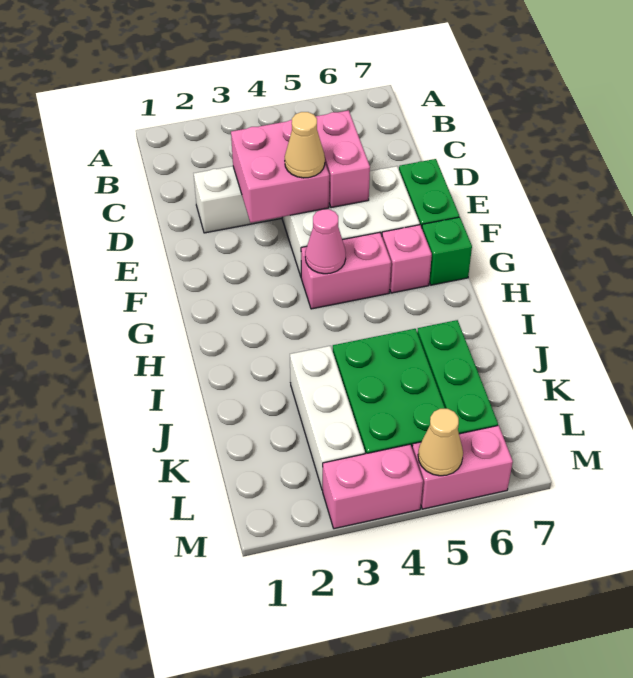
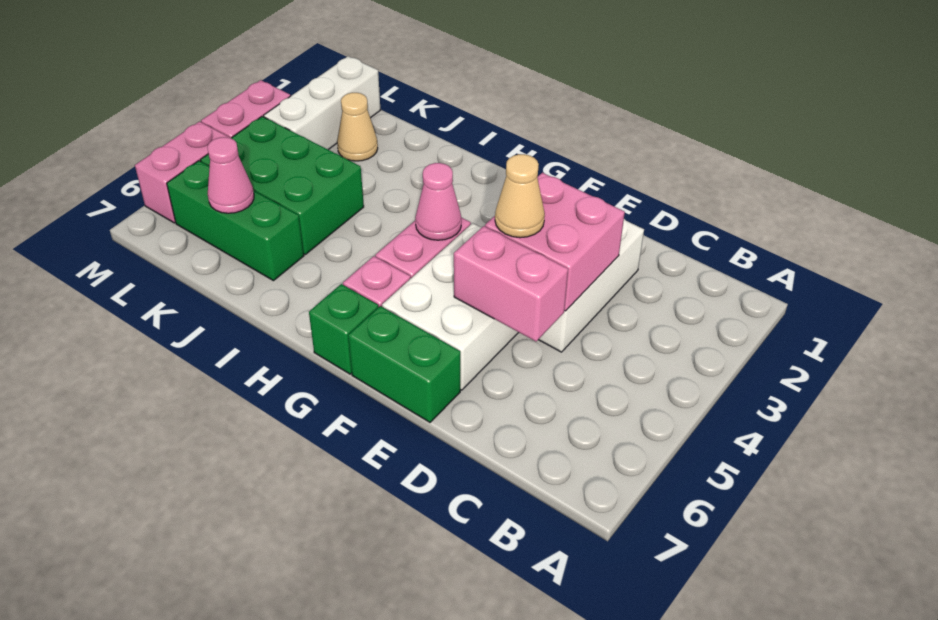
white 1x3 brick [290,346,365,490] -> white 1x3 brick turned to [264,56,380,150]
none -> pink 1x1 cone [207,137,254,213]
tan 1x1 cone [418,409,463,476] -> tan 1x1 cone moved to [337,93,378,161]

